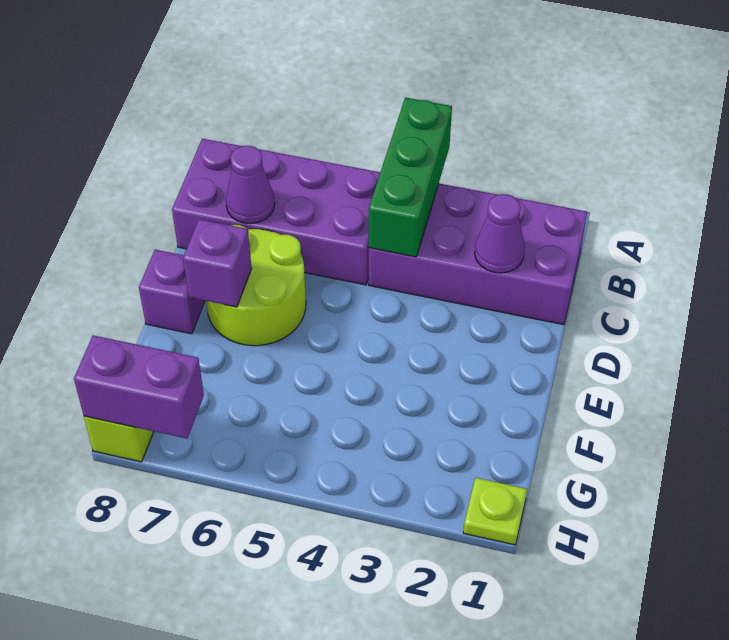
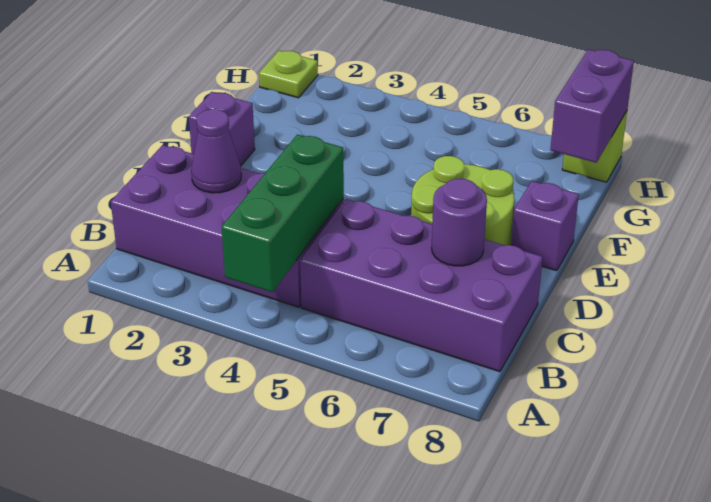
purple 1x1 cone [226,146,275,224] -> purple 1x1 round brick [432,179,487,266]
purple 1x1 brick [183,219,252,307] -> purple 1x1 brick moved to [189,92,255,166]
purple 1x2 brick [74,335,204,439] -> purple 1x2 brick turned to [550,49,634,163]

